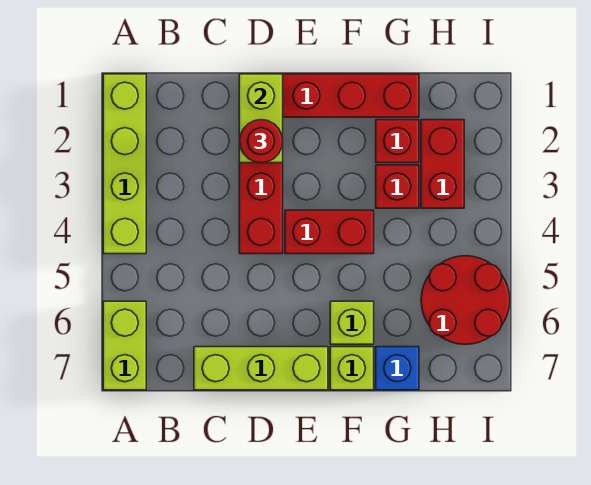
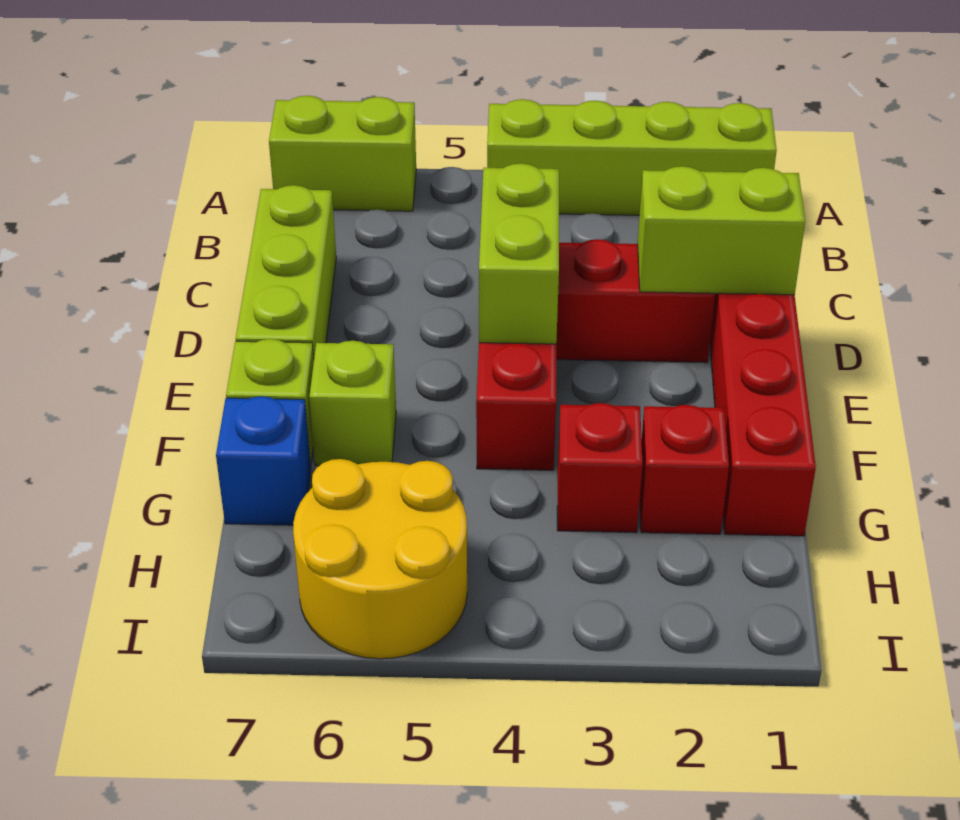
red 1x1 round brick [239,120,283,163] -> none
none -> lime 1x2 brick [479,163,559,344]
red 1x2 brick [421,120,464,208] -> none
red 2x2 round brick [421,256,510,344] -> yellow 2x2 round brick [293,459,467,659]

